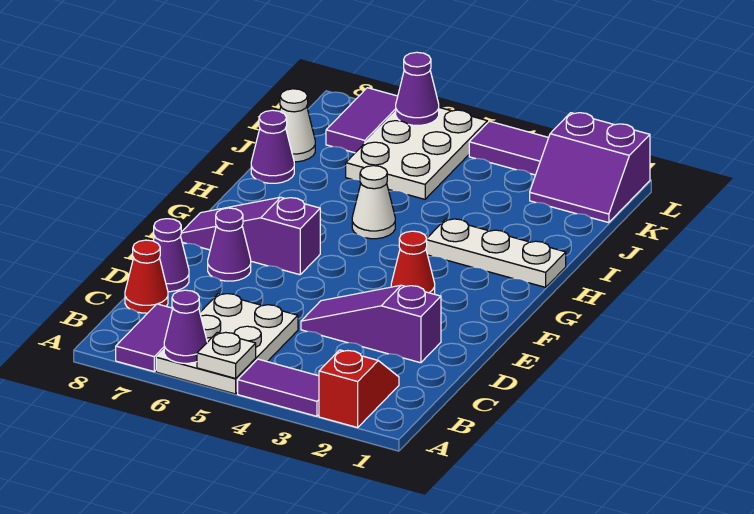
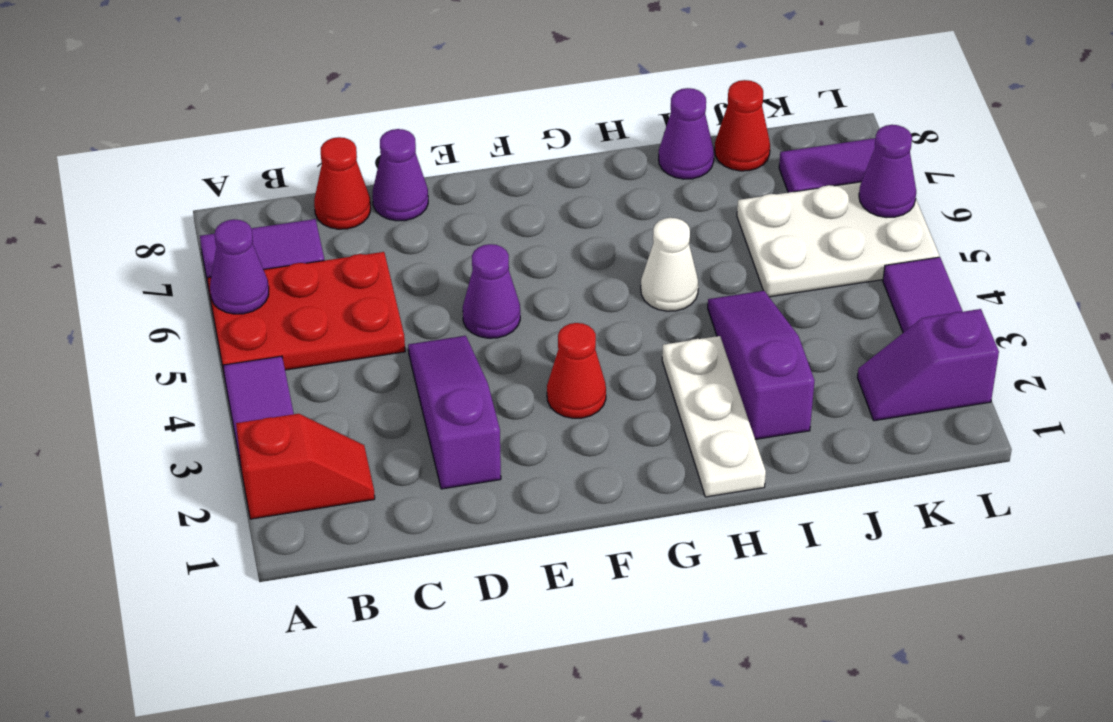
white 2x3 plate [156,294,298,394] -> red 2x3 plate [207,252,405,372]
white 1x1 plate [197,332,256,378] -> none
purple 1x1 cone [208,208,251,281] -> purple 1x1 cone moved to [463,244,520,338]
purple 1x3 slope [181,197,320,275] -> purple 1x3 slope moved to [708,291,815,439]
white 1x1 cone [280,89,315,162] -> red 1x1 cone [715,80,770,171]
purple 2x2 slope [530,113,650,223] -> purple 1x2 slope [857,309,999,421]

